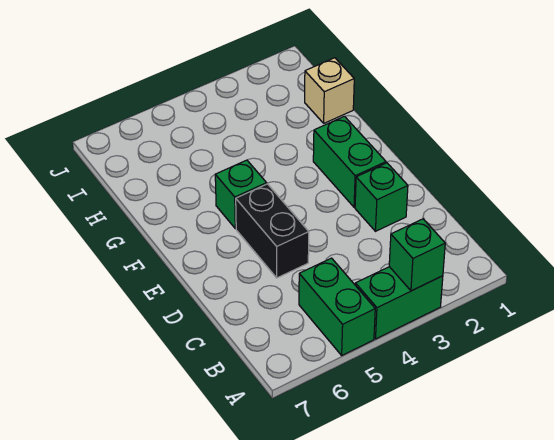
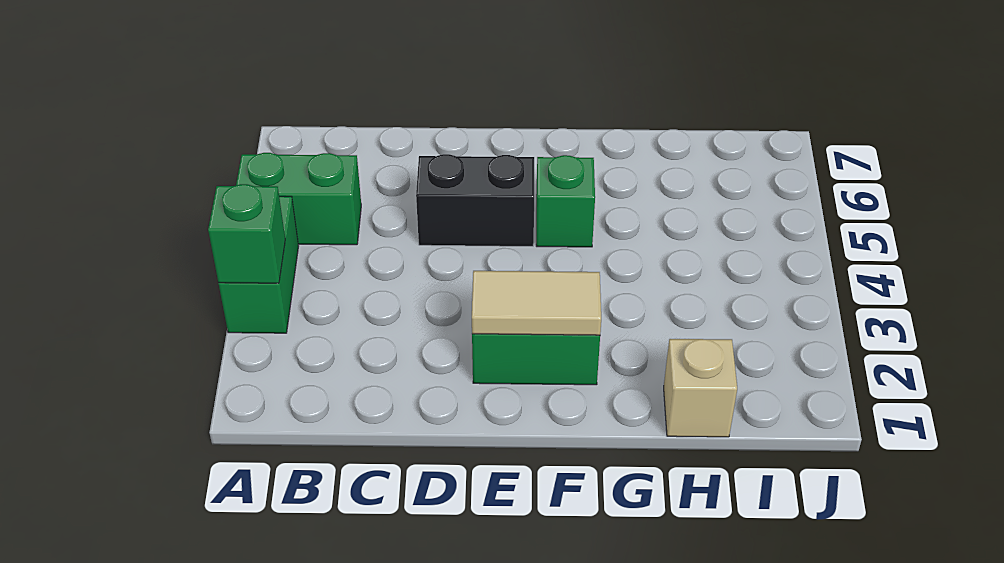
green 1x1 brick [355,163,408,231] -> none
none -> tan 1x2 tile [472,271,601,335]

